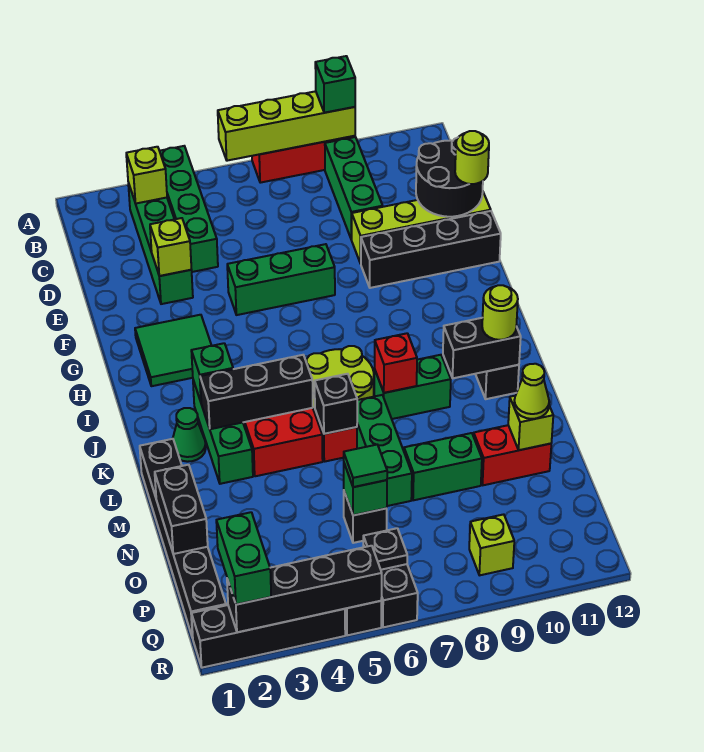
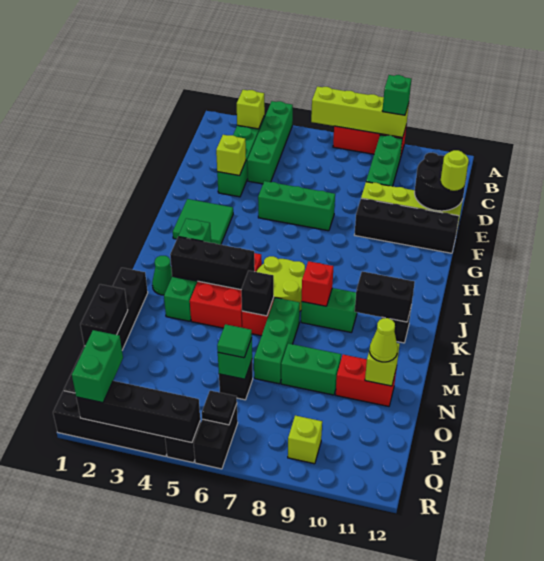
lime 1x1 round brick [482,285,518,340] -> none

